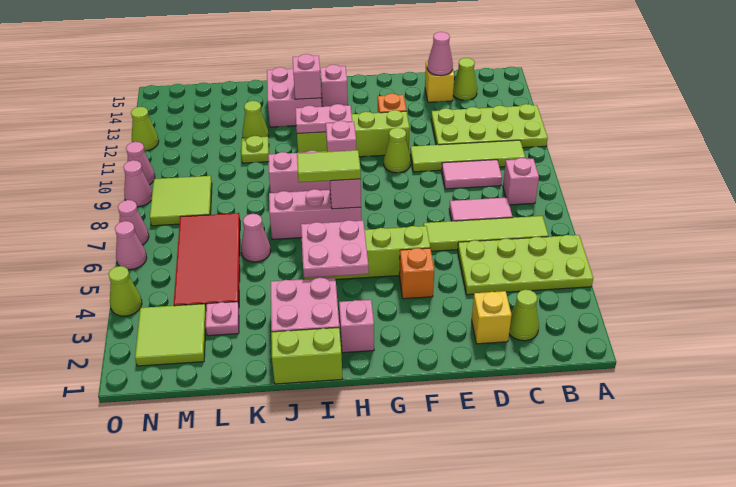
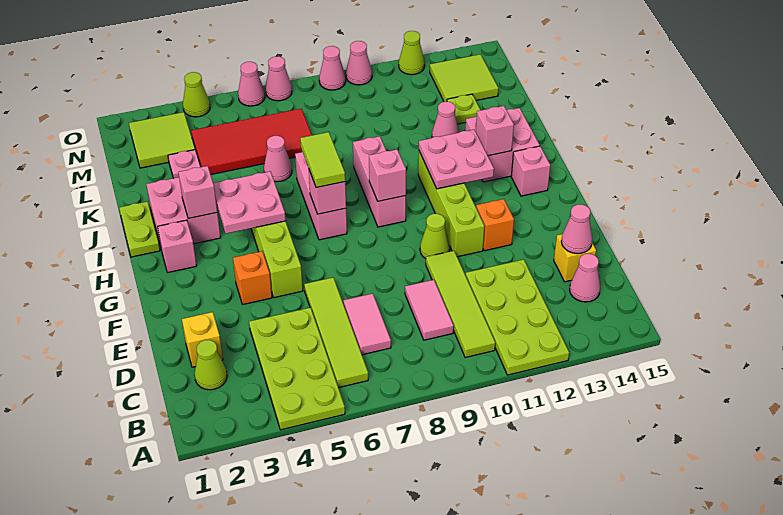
pink 1x1 brick [503,158,539,205] -> pink 1x1 brick moved to [178,166,217,219]
lime 1x1 cone [453,58,477,100] -> pink 1x1 cone [570,254,600,302]
pink 1x2 plate [295,104,352,134] -> pink 2x2 plate [419,130,494,189]
lime 1x2 brick [271,328,342,384] -> lime 1x2 plate [119,201,160,257]
lime 1x1 plate [241,136,269,163] -> lime 1x1 plate moved to [447,94,480,124]
lime 1x1 cone [242,101,269,138] -> pink 1x1 cone [432,102,459,138]
lime 2x2 tile [150,176,212,226] -> lime 2x2 tile moved to [430,54,499,102]

